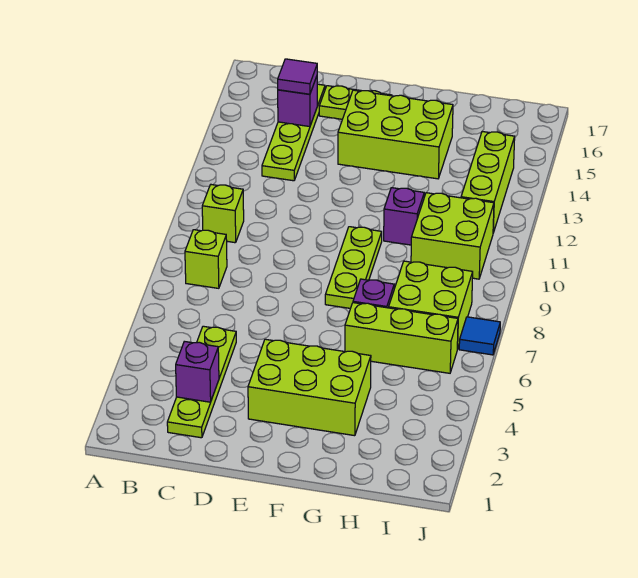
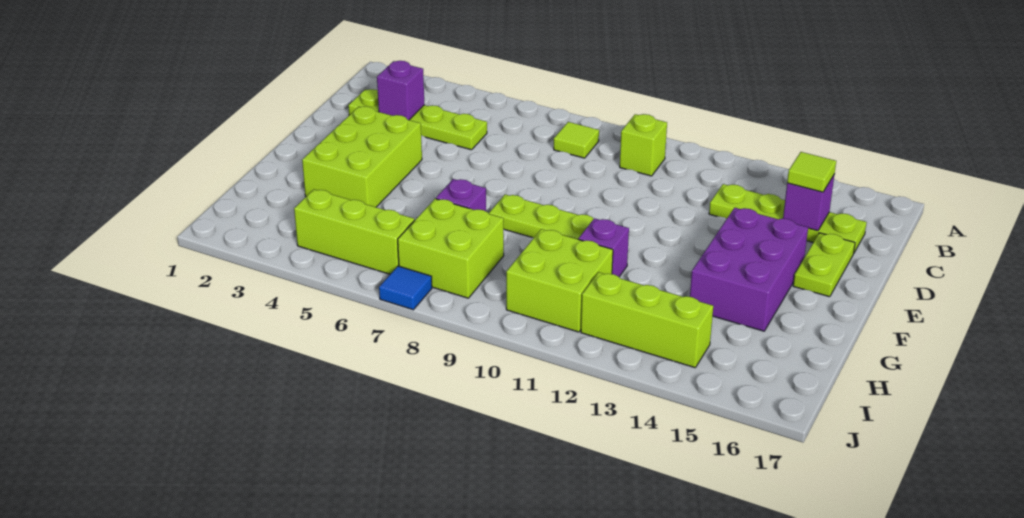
lime 1x1 brick [185,230,227,288] -> lime 1x1 tile [554,122,599,158]
purple 1x1 tile [278,59,317,94] -> lime 1x1 tile [787,152,836,192]
lime 2x3 brick [338,90,453,179] -> purple 2x3 brick [690,208,808,331]
lime 1x3 brick [345,303,458,373] -> lime 1x3 brick turned to [294,189,415,274]

